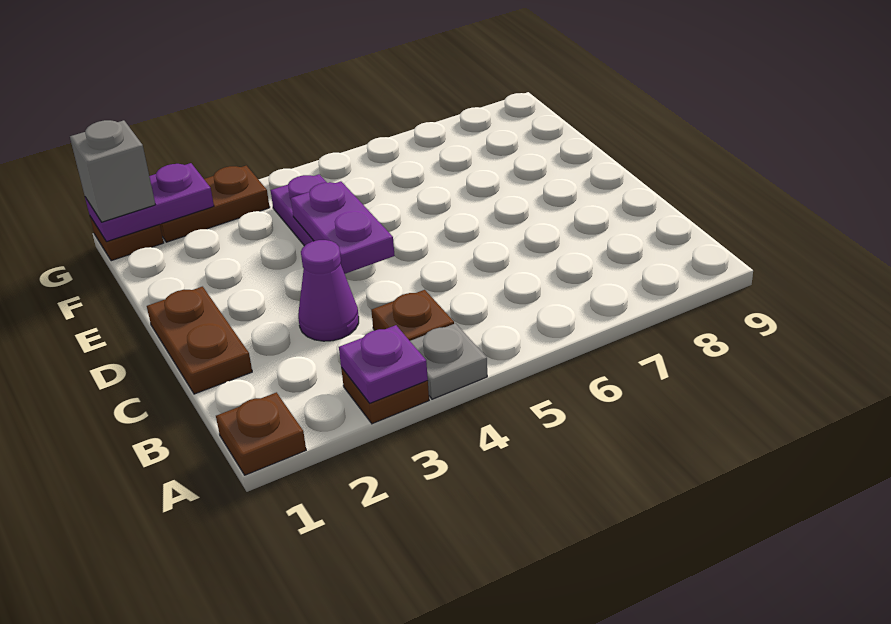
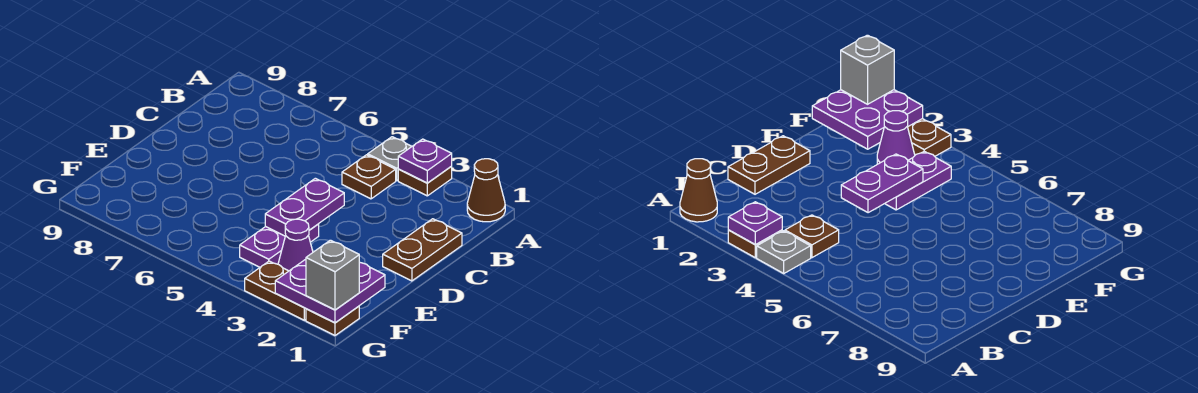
brown 1x1 plate [216,392,306,475] -> brown 1x1 cone [467,159,505,222]
purple 1x1 cone [298,240,359,341] -> purple 1x1 cone moved to [278,219,313,271]
purple 1x2 plate [85,163,214,242] -> purple 2x2 plate [275,259,385,323]

